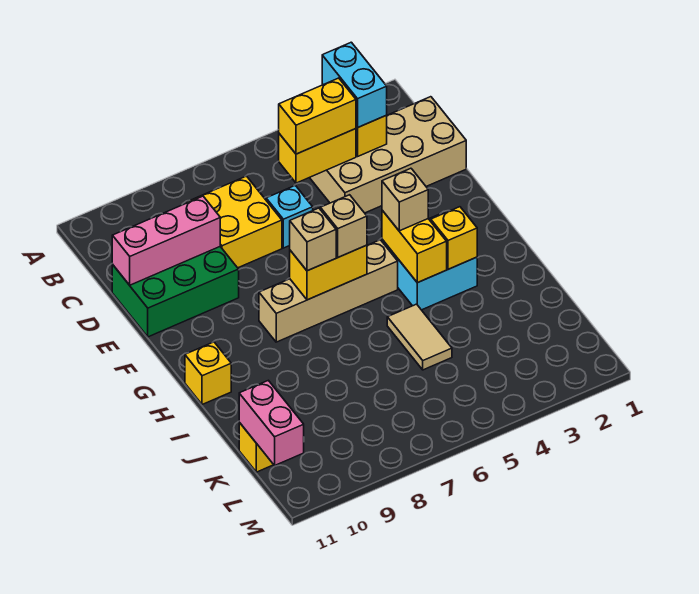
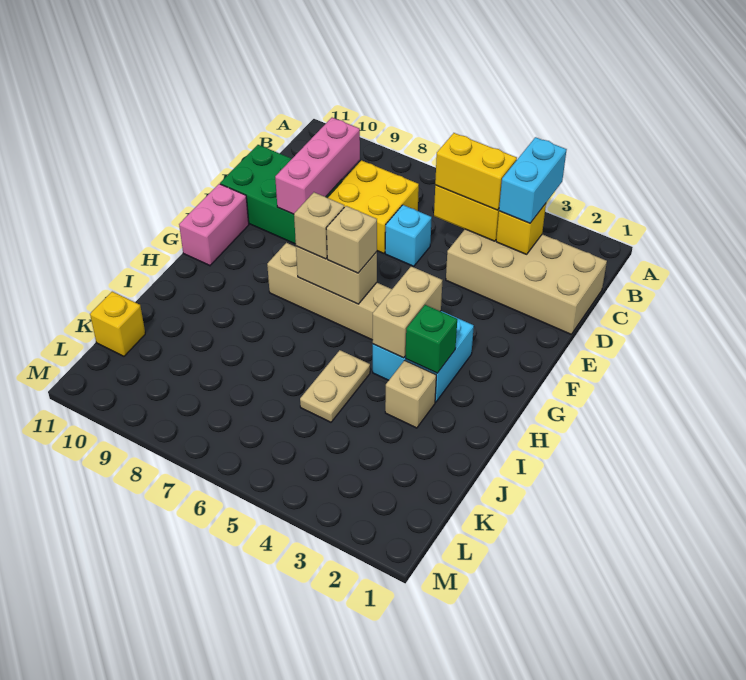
pink 1x3 brick [112,196,220,285] -> pink 1x3 brick turned to [275,118,360,214]
yellow 1x2 brick [382,210,447,283] -> tan 1x2 brick [373,266,443,358]
tan 1x1 brick [382,168,428,231] -> tan 1x1 brick moved to [385,360,436,428]
yellow 1x2 brick [290,245,367,300] -> tan 1x2 brick [296,246,377,304]
yellow 1x1 brick [431,207,477,269] -> green 1x1 brick [406,305,457,373]
yellow 1x1 brick [185,342,231,405] -> none
tan 1x2 tile [387,304,452,370] -> tan 1x2 plate [300,350,370,422]
pink 1x2 brick [239,380,304,465] -> pink 1x2 brick moved to [179,184,249,266]

